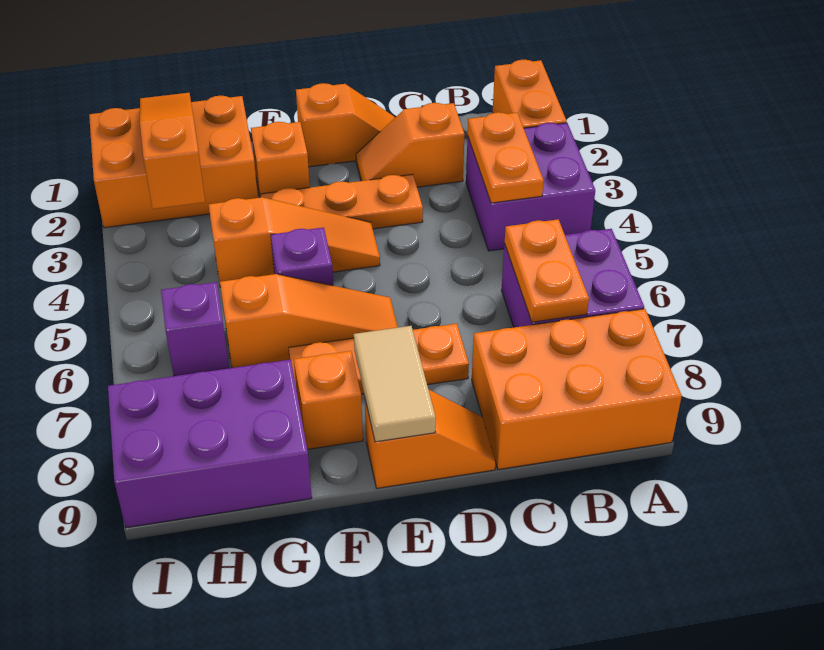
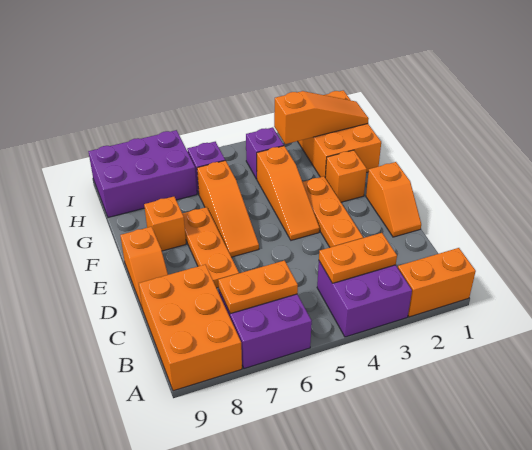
orange 1x2 slope [356,103,465,187] -> none
tan 1x2 tile [354,326,436,442] -> none
purple 1x1 brick [271,227,333,286] -> purple 1x1 brick moved to [246,127,284,179]
purple 2x3 brick [108,360,312,528] -> purple 2x3 brick turned to [88,130,197,218]

